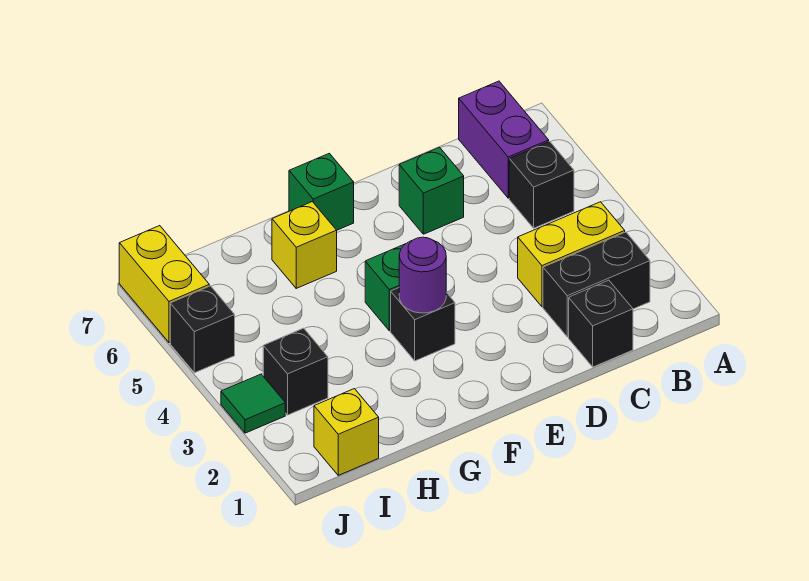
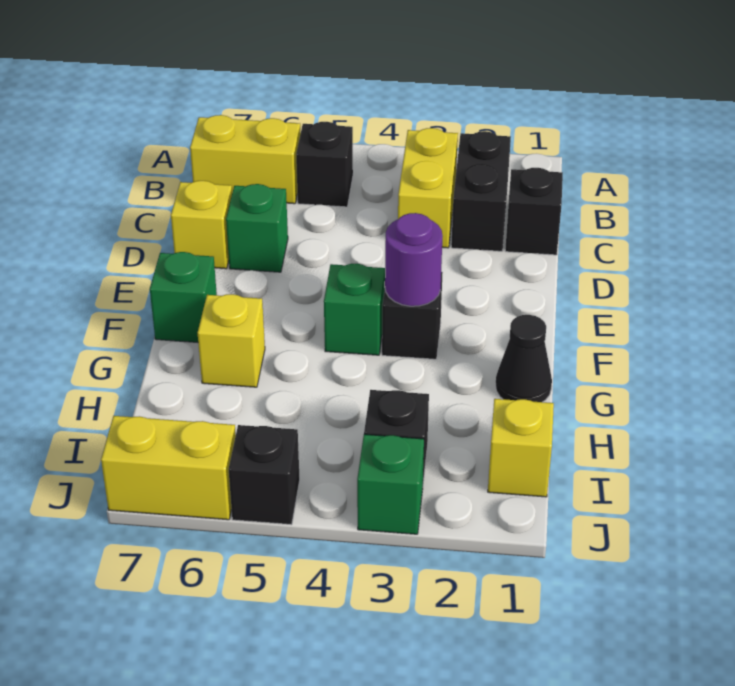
purple 1x2 brick [459,81,549,198] -> yellow 1x2 brick [190,115,301,204]
none -> yellow 1x1 brick [171,181,232,269]
none -> black 1x1 cone [496,315,552,402]
green 1x1 tile [221,374,285,433] -> green 1x1 brick [357,434,424,534]

